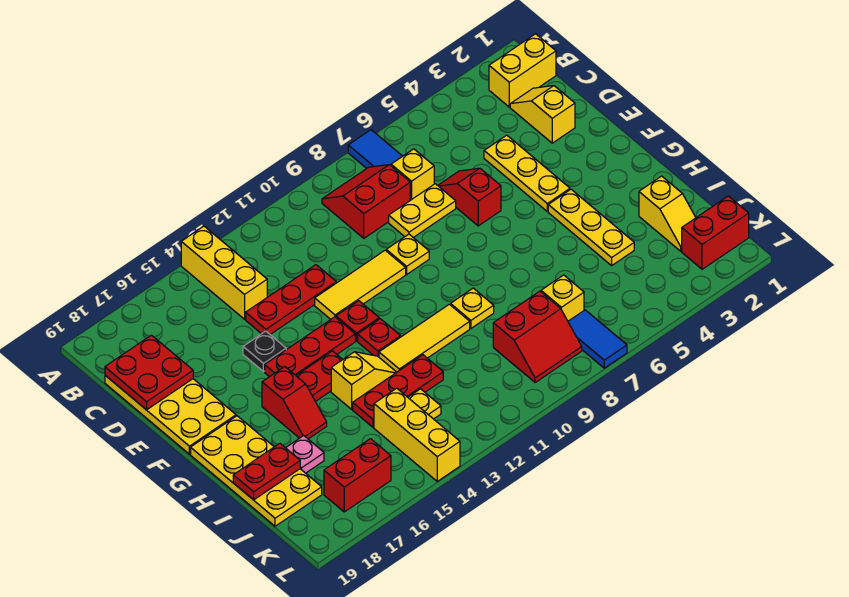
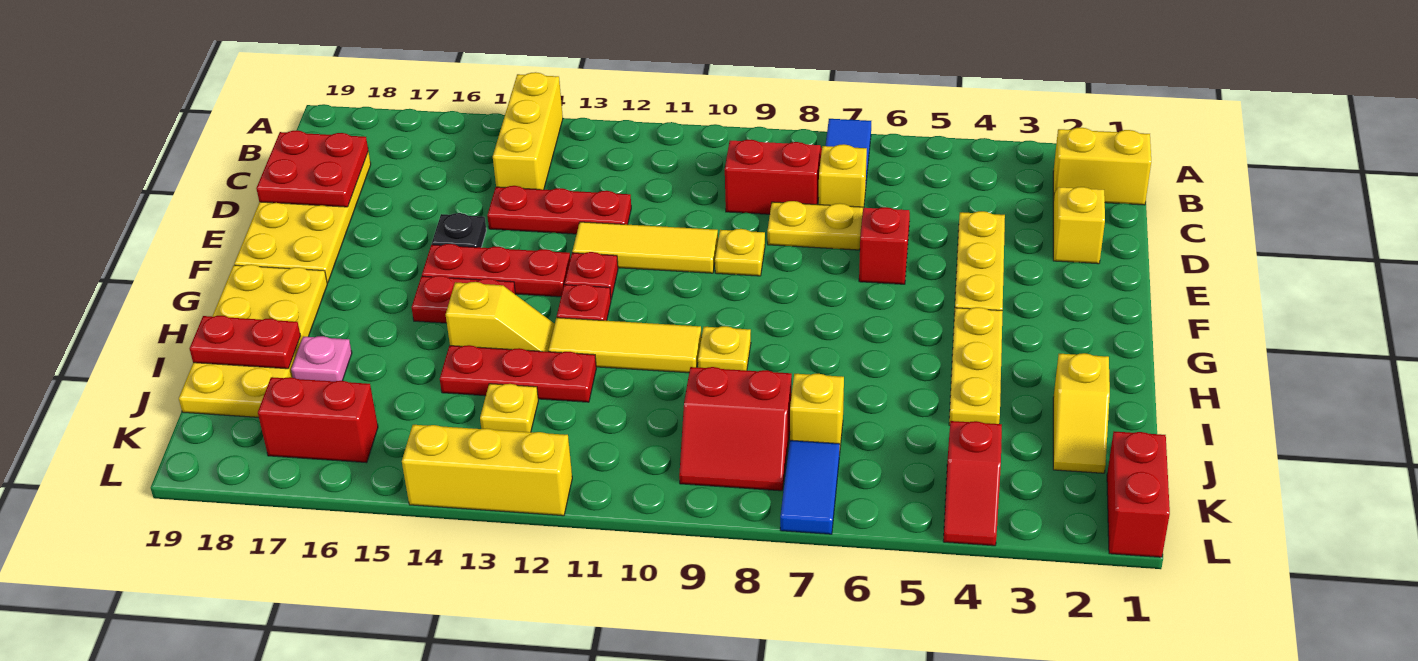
red 1x2 slope [262,367,327,439] -> red 1x2 slope moved to [943,421,1002,546]
yellow 1x3 brick [374,388,460,481] -> yellow 1x3 brick turned to [402,425,572,516]
red 1x2 brick [682,196,749,269] -> red 1x2 brick turned to [1107,431,1170,557]

